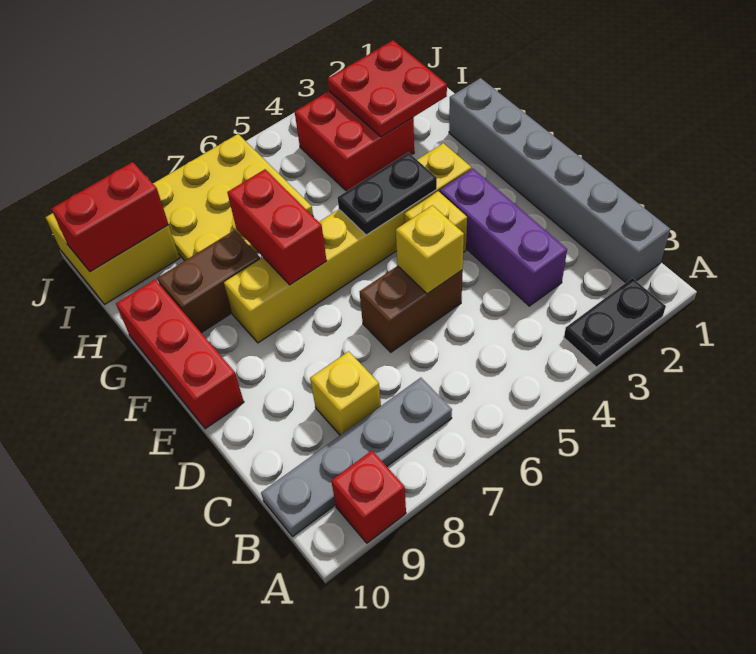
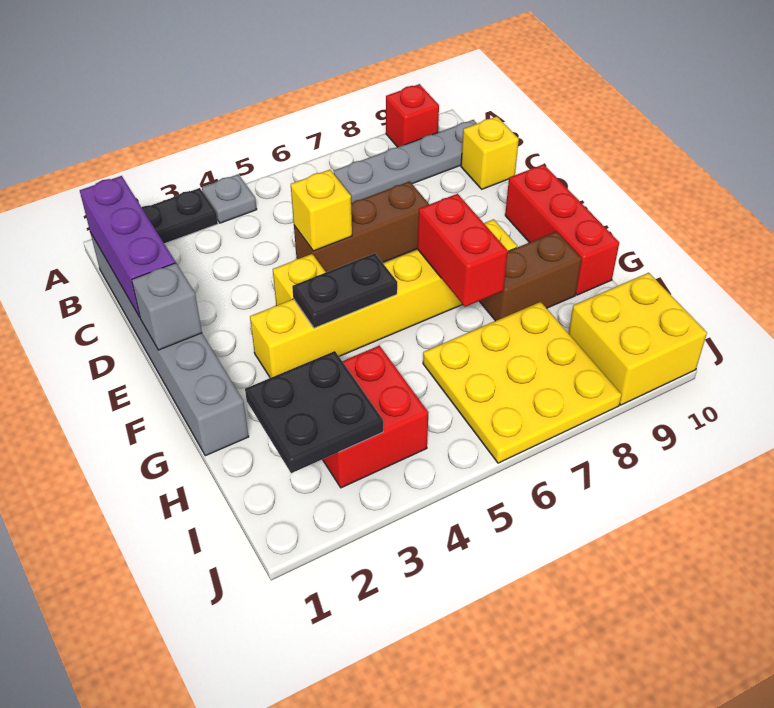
none -> grey 1x1 plate [202,174,257,223]
purple 1x3 brick [440,169,567,306] -> purple 1x3 brick moved to [80,176,175,317]
yellow 1x1 brick [310,351,381,435] -> yellow 1x1 brick moved to [461,117,519,189]
brown 1x2 brick [360,266,463,352] -> brown 1x3 brick [294,181,429,272]
none -> grey 1x1 brick [132,263,202,350]
red 2x2 plate [328,40,447,137] -> black 2x2 plate [245,351,383,473]
red 1x2 brick [51,162,169,272] -> none

